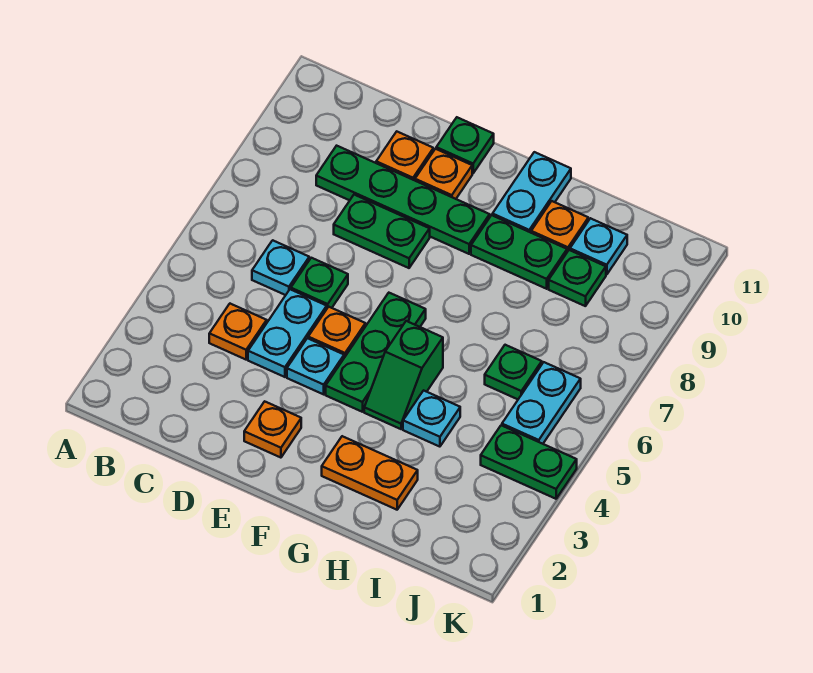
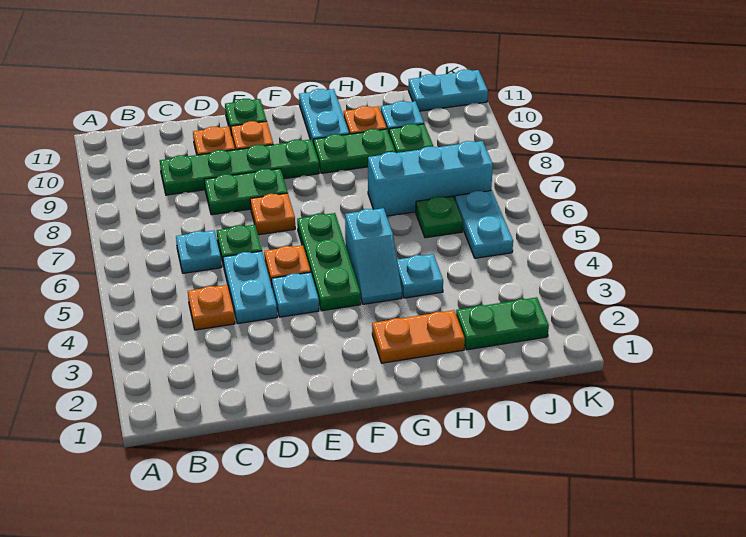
orange 1x1 plate [244,401,301,458] -> orange 1x1 plate moved to [250,193,295,235]
green 1x2 slope [364,321,443,429] -> cyan 1x2 slope [345,208,402,304]
none -> cyan 1x3 brick [368,141,493,216]
green 1x2 plate [481,425,577,499] -> green 1x2 plate moved to [456,297,549,350]
none -> cyan 1x2 plate [408,70,488,111]

